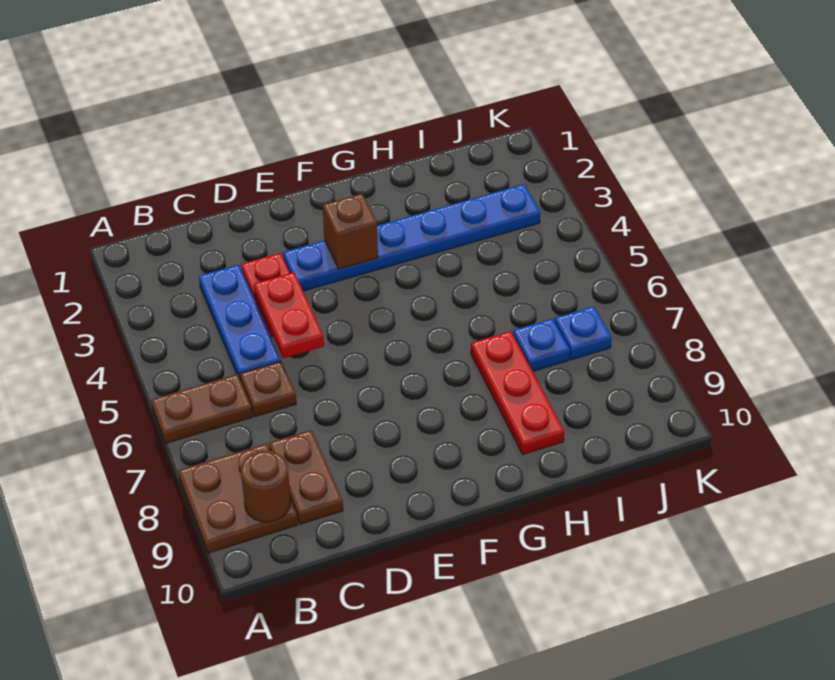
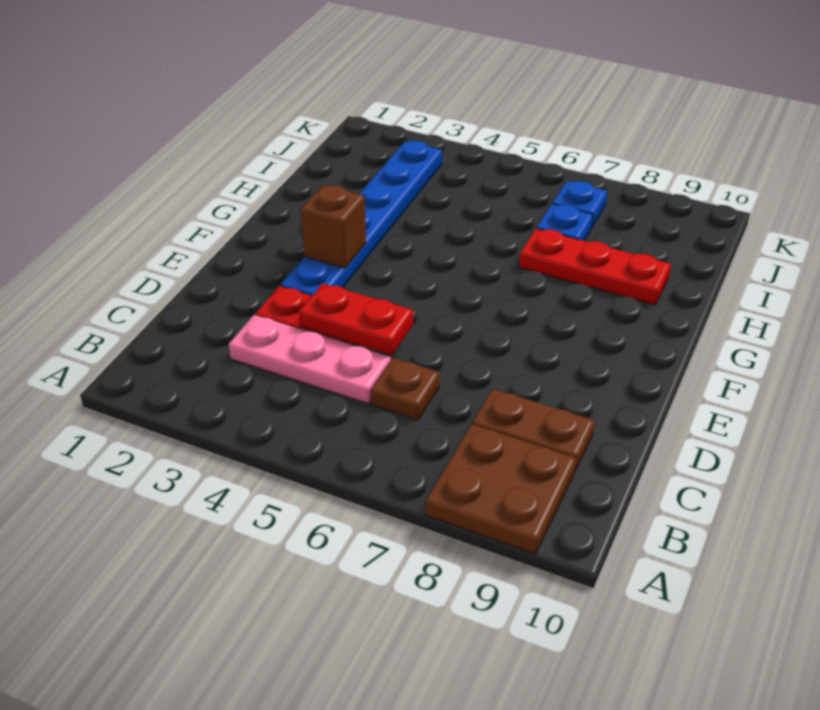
brown 1x2 plate [151,374,252,443] -> none
brown 1x1 round brick [241,451,291,522] -> none
blue 1x3 plate [199,265,281,378] -> pink 1x3 plate [229,315,391,404]

